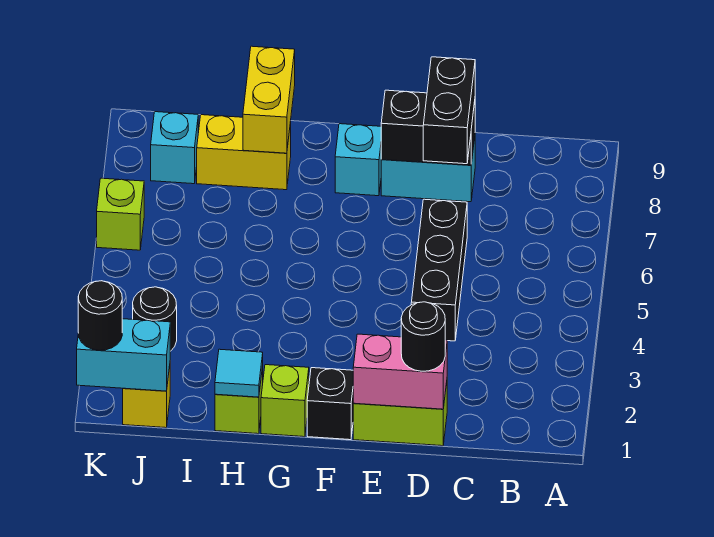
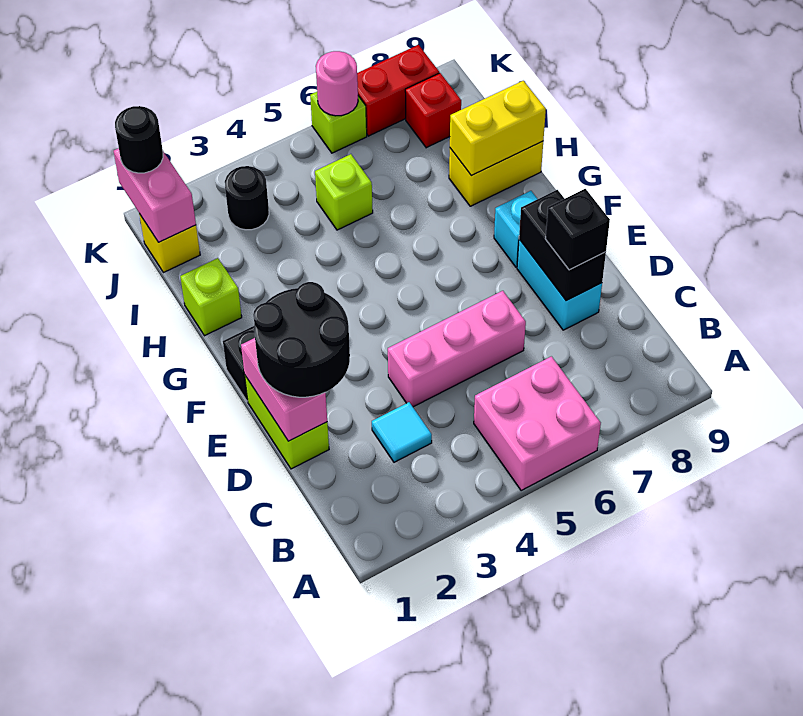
none -> pink 2x2 brick [474,356,601,490]
black 1x1 round brick [401,302,445,371] -> black 2x2 round brick [253,282,350,397]
black 1x3 brick [411,199,467,341] -> pink 1x3 brick [388,291,526,407]
black 1x2 brick [423,57,475,164] -> black 1x1 brick [545,189,610,270]
lime 1x1 brick [261,365,309,437] -> lime 1x1 brick moved to [315,154,373,230]
cyan 1x1 tile [215,349,263,397] -> cyan 1x1 tile moved to [372,402,432,462]
yellow 1x2 brick [197,115,291,190] -> yellow 1x2 brick turned to [449,141,543,206]
cyan 1x2 brick [77,319,170,391] -> pink 1x2 brick [114,148,196,242]
cyan 1x1 brick [151,112,198,184] -> red 1x1 brick [405,73,461,148]
none -> pink 1x1 round brick [316,51,358,116]
none -> red 1x2 brick [357,45,439,136]

